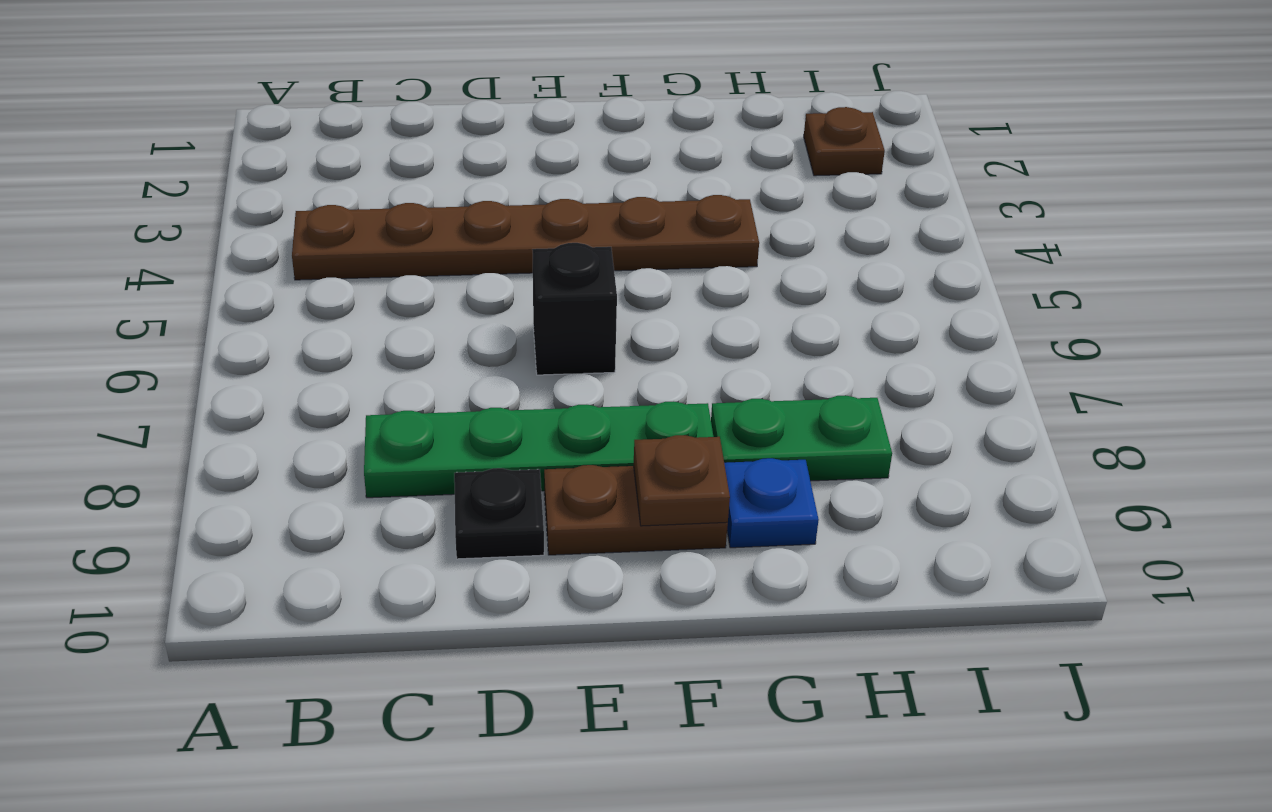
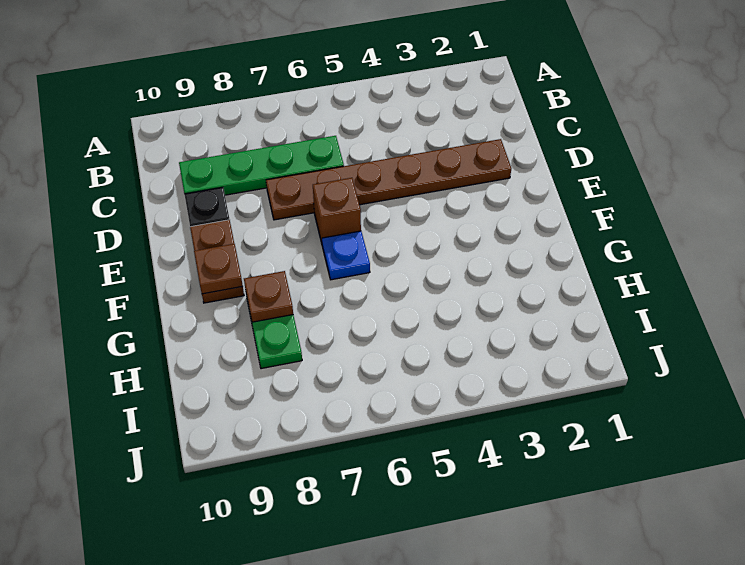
brown 1x6 plate [292,195,759,280] -> brown 1x6 plate turned to [266,139,511,220]
green 1x4 plate [364,401,713,498] -> green 1x4 plate turned to [179,136,344,195]
black 1x1 brick [532,243,617,375] -> brown 1x1 brick [313,178,361,243]
blue 1x1 plate [724,458,819,548] -> blue 1x1 plate moved to [322,231,370,280]
brown 1x1 plate [804,107,885,176] -> brown 1x1 plate moved to [244,271,293,322]

